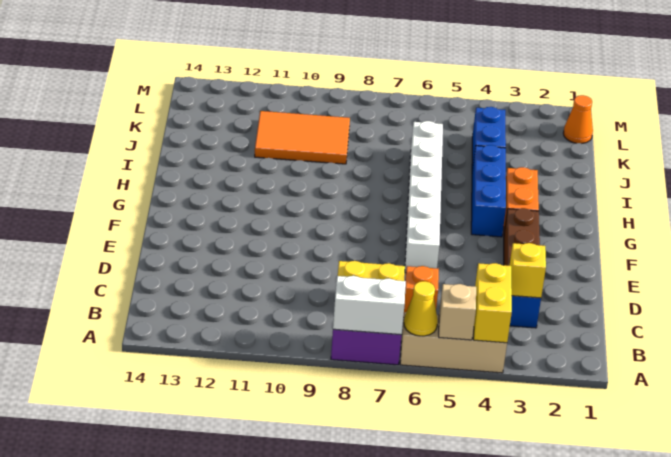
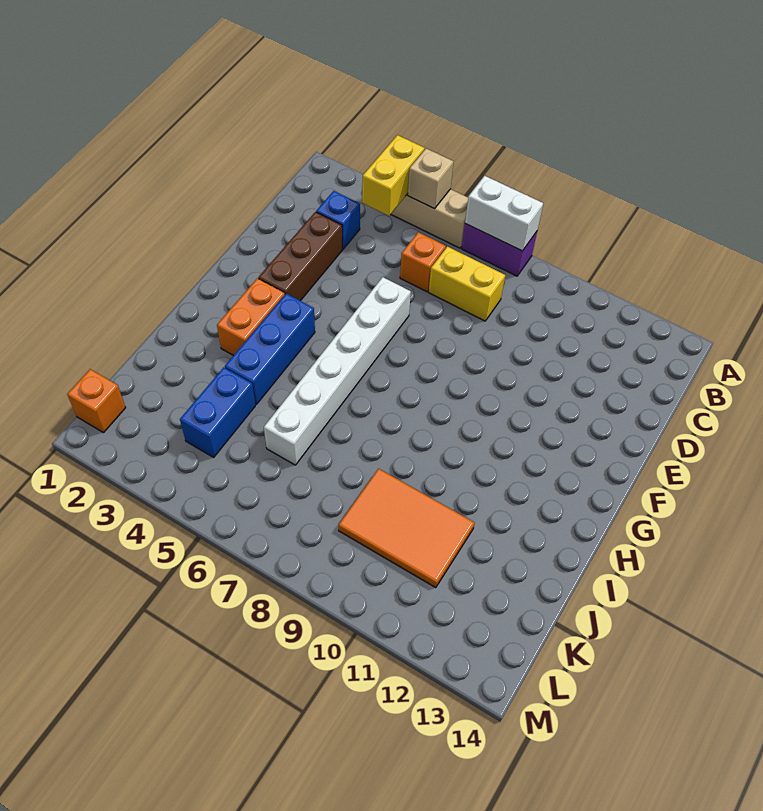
yellow 1x1 cone [404,281,438,336] -> none
yellow 1x1 brick [509,243,546,298] -> none
orange 1x1 cone [563,95,593,144] -> orange 1x1 brick [67,369,125,433]

